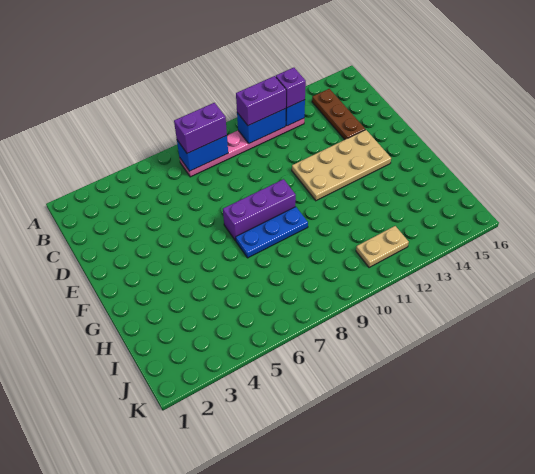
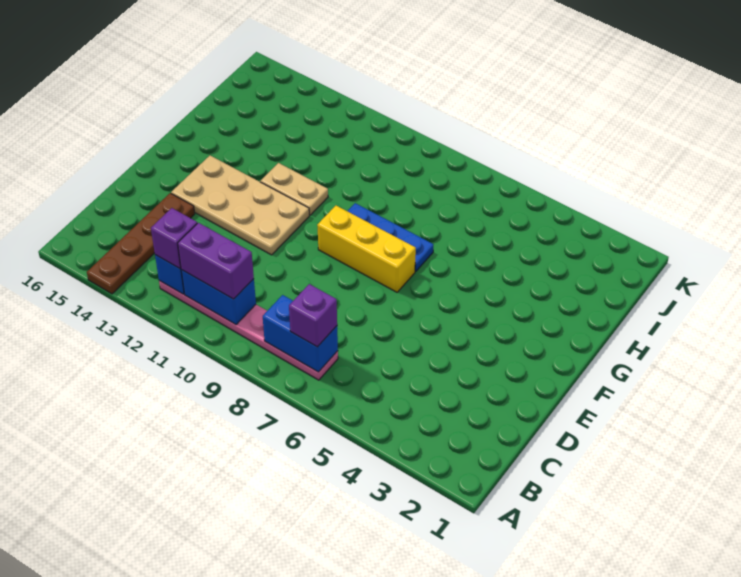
purple 1x2 brick [174,103,227,153] -> purple 1x1 brick [289,284,337,347]
brown 1x3 plate [312,89,365,140] -> brown 1x4 plate [87,193,195,294]
purple 1x3 brick [223,179,296,241] -> yellow 1x3 brick [317,206,416,292]
tan 1x2 plate [356,226,409,268] -> tan 1x2 plate moved to [260,163,328,215]

